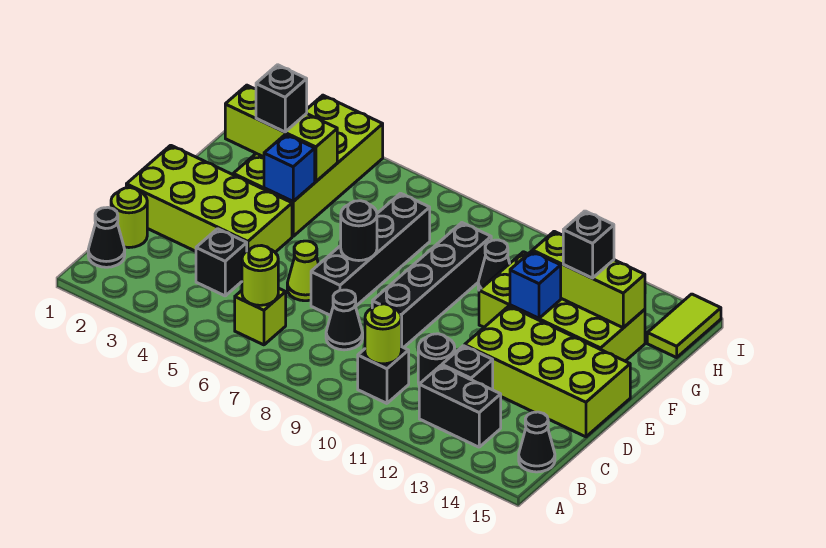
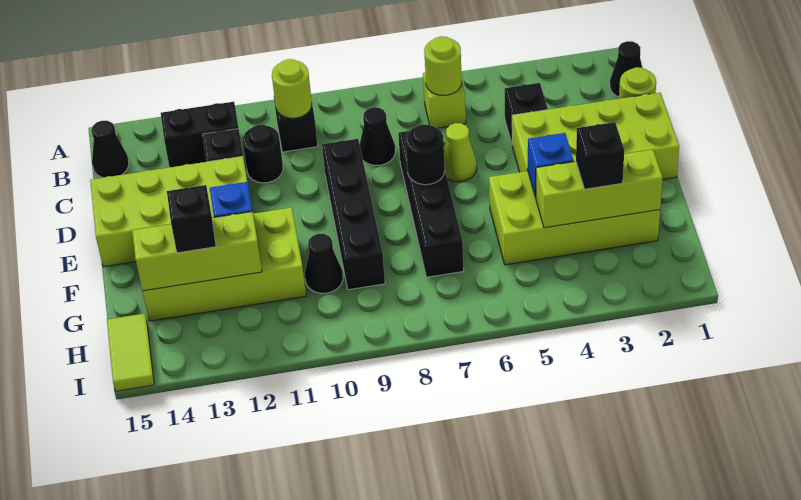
lime 2x4 brick [233,95,383,236] -> lime 2x4 brick turned to [489,171,660,265]

